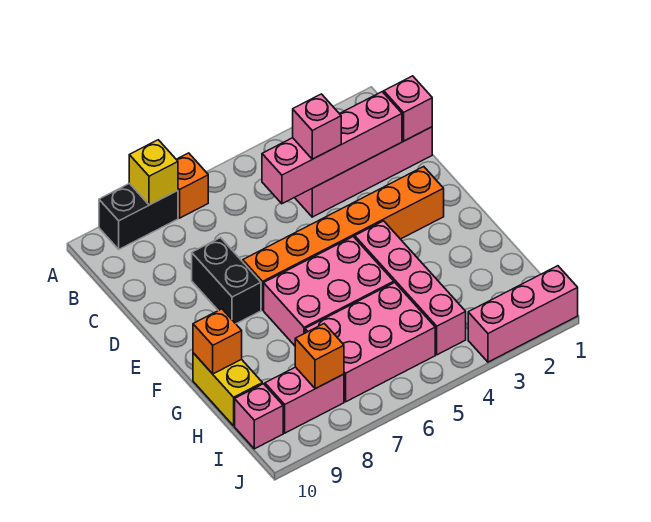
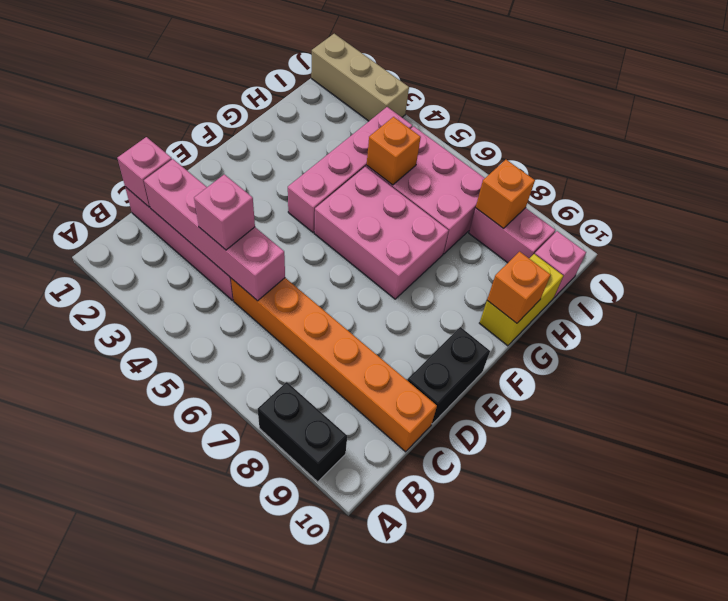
orange 1x1 brick [176,153,208,218] -> orange 1x1 brick moved to [367,117,421,185]
yellow 1x1 brick [129,140,178,205] -> none
black 1x2 brick [192,238,261,324] -> black 1x2 brick moved to [408,327,490,424]
orange 1x6 brick [243,167,444,310] -> orange 1x6 brick moved to [231,278,437,452]
pink 1x3 brick [468,266,578,362] -> tan 1x3 brick [311,34,409,121]

